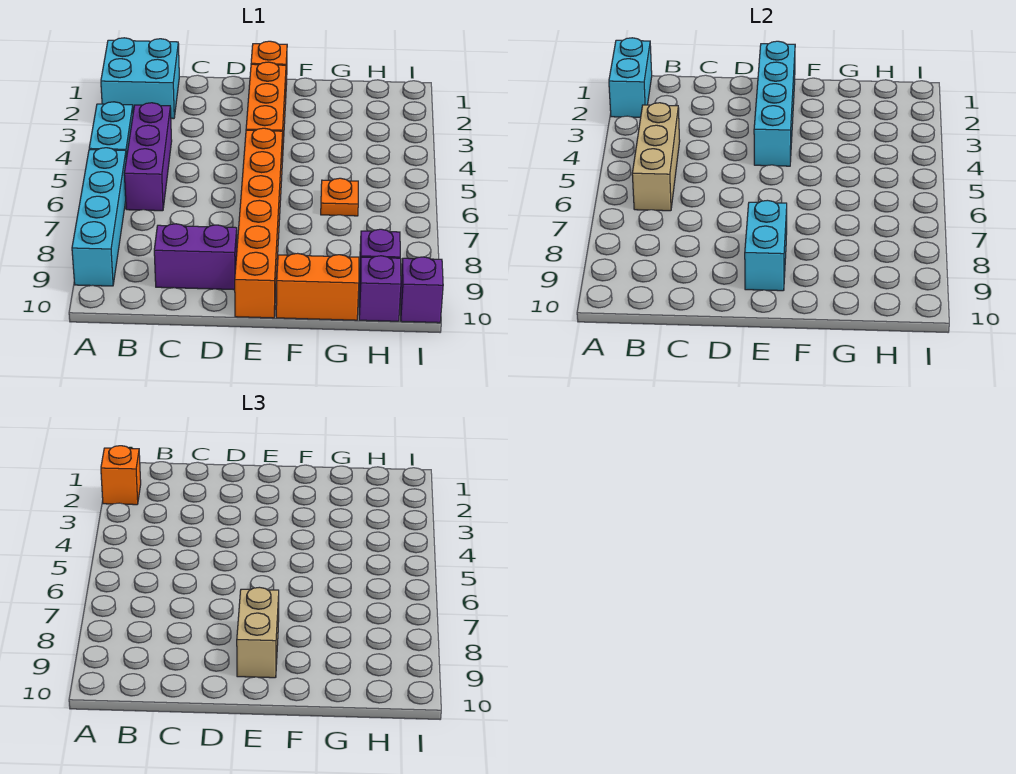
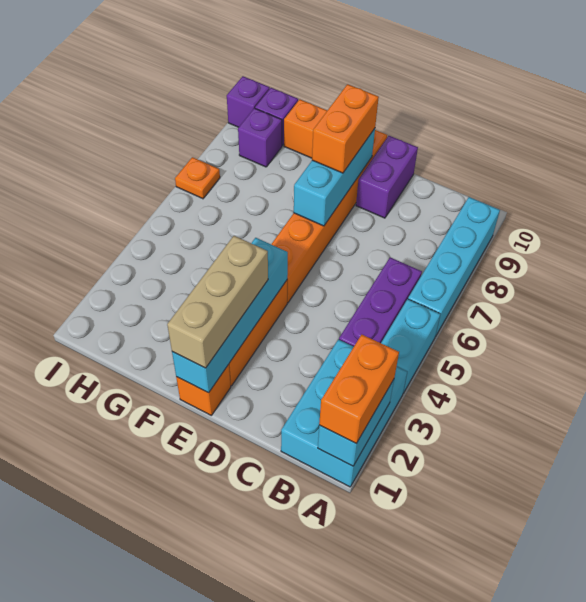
cyan 2x2 brick [101,38,179,119] -> cyan 2x3 brick [281,339,407,487]
orange 1x1 brick [101,446,141,505] -> orange 1x2 brick [319,335,399,443]
tan 1x3 brick [632,103,680,211] -> tan 1x3 brick moved to [167,236,268,368]
purple 1x2 brick [154,224,237,290] -> purple 1x2 brick turned to [356,136,418,218]
cyan 1x2 brick [745,200,787,291] -> cyan 1x3 brick [294,129,375,226]
tan 1x2 brick [237,587,279,678] -> orange 1x2 brick [312,84,379,173]
orange 1x1 plate [321,178,358,216] -> orange 1x1 plate moved to [175,157,220,199]

